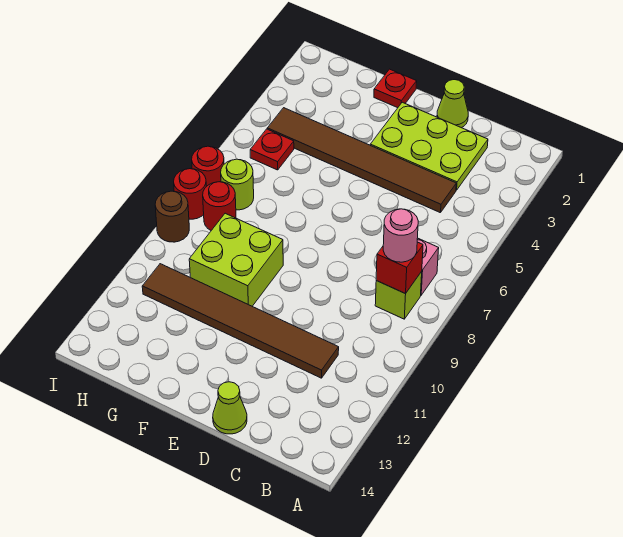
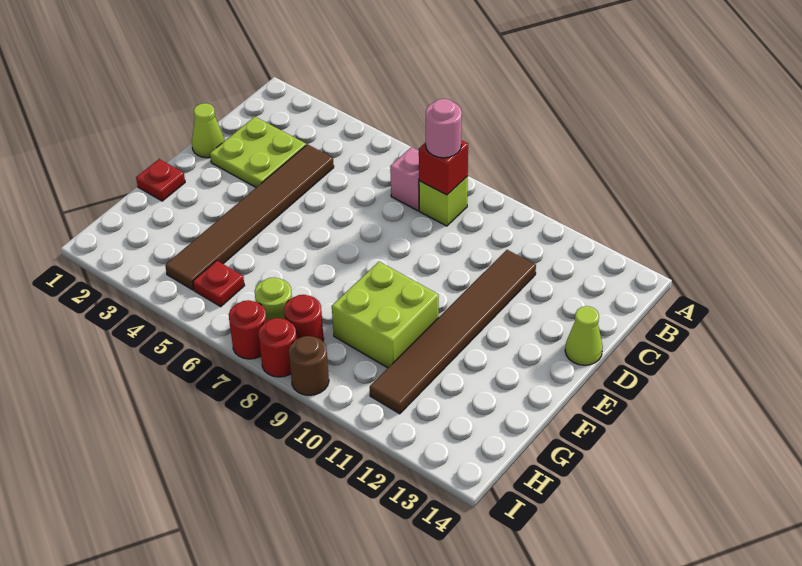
lime 2x3 plate [370,102,488,190] -> lime 2x2 plate [210,117,306,187]

